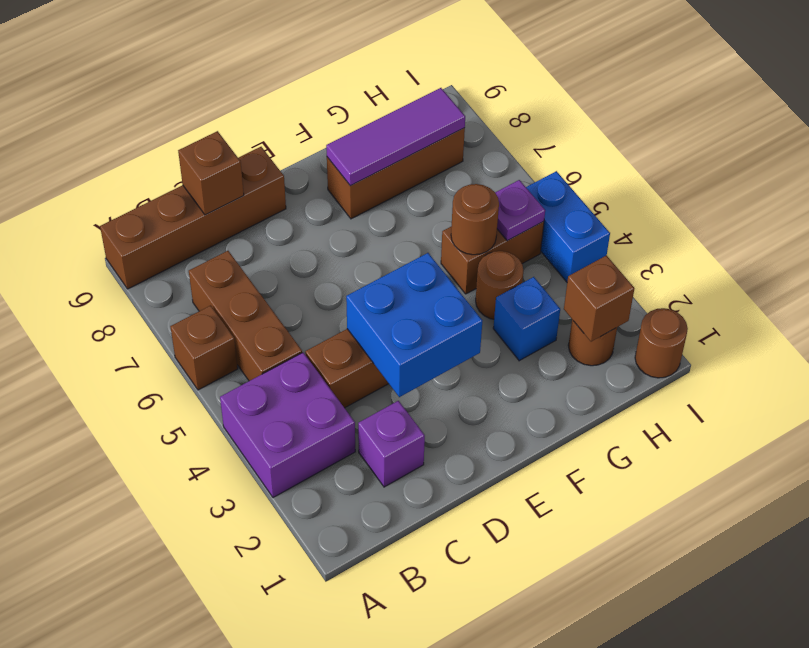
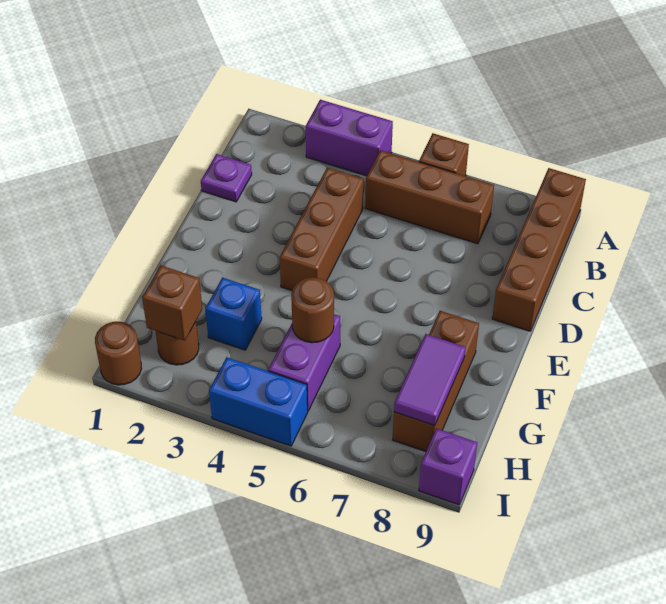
purple 2x2 brick [220,353,355,498] -> purple 1x2 brick [306,100,393,176]
purple 1x1 brick [358,401,425,487] -> purple 1x1 brick moved to [419,428,477,505]
brown 1x1 brick [178,131,244,215] -> none
blue 2x2 brick [346,253,482,397] -> none
purple 1x3 tile [326,88,465,186] -> purple 1x2 tile [394,334,466,426]
brown 1x1 round brick [476,251,523,319] -> none
brown 1x2 brick [441,222,544,294] -> purple 1x2 brick [268,314,340,411]
purple 1x1 plate [495,180,545,241] -> purple 1x1 plate moved to [201,154,252,202]

